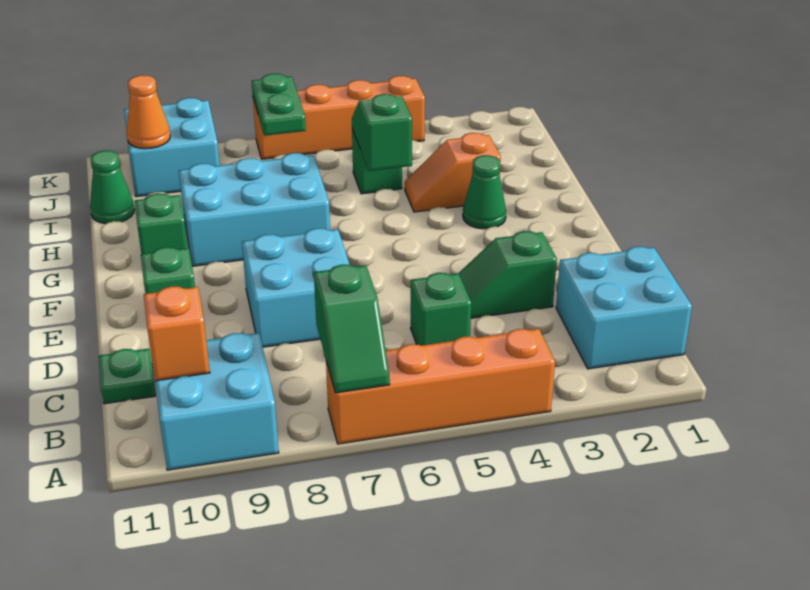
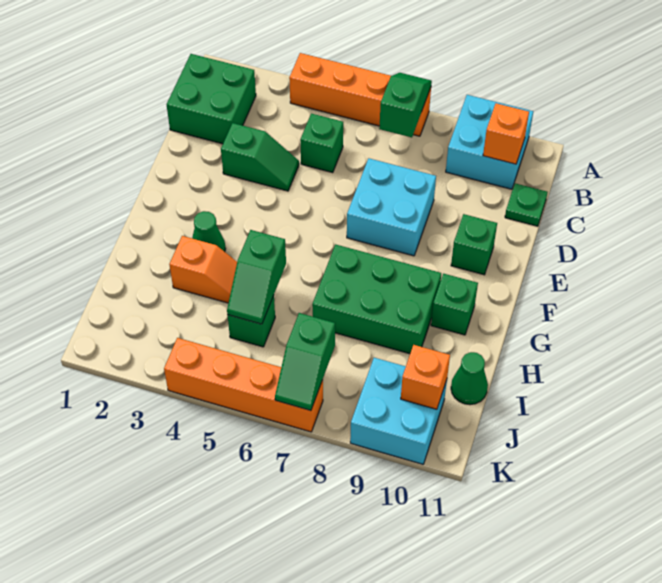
cyan 2x2 brick [556,247,692,369] -> green 2x2 brick [166,54,256,144]
cyan 2x3 brick [179,153,330,266] -> green 2x3 brick [312,244,441,354]
green 1x2 plate [252,74,306,136] -> green 1x2 slope [275,313,335,411]
orange 1x1 cone [126,75,170,149] -> orange 1x1 brick [401,345,450,409]

